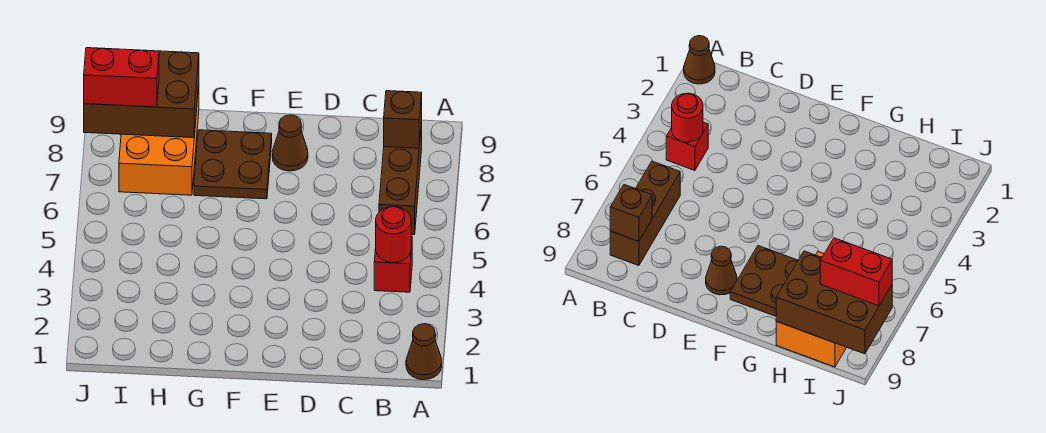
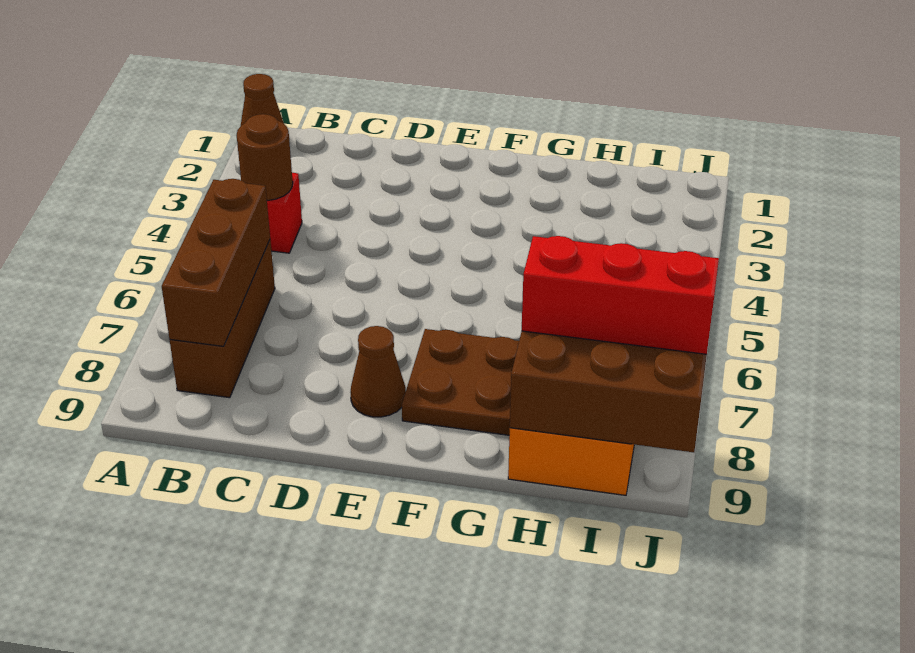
red 1x1 round brick [376,207,411,263] -> brown 1x1 round brick [237,114,293,200]
brown 1x1 brick [384,91,422,148] -> brown 1x3 brick [162,179,270,346]
red 1x2 brick [84,48,159,107] -> red 1x3 brick [522,236,719,354]

